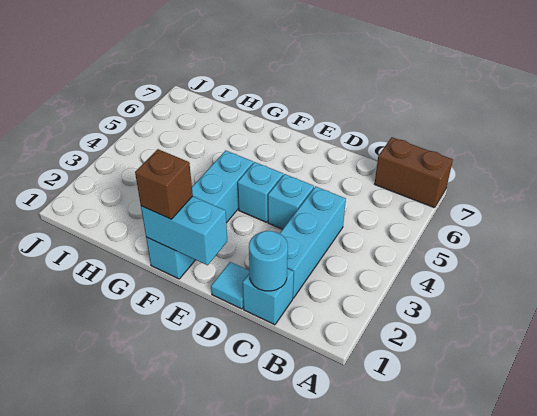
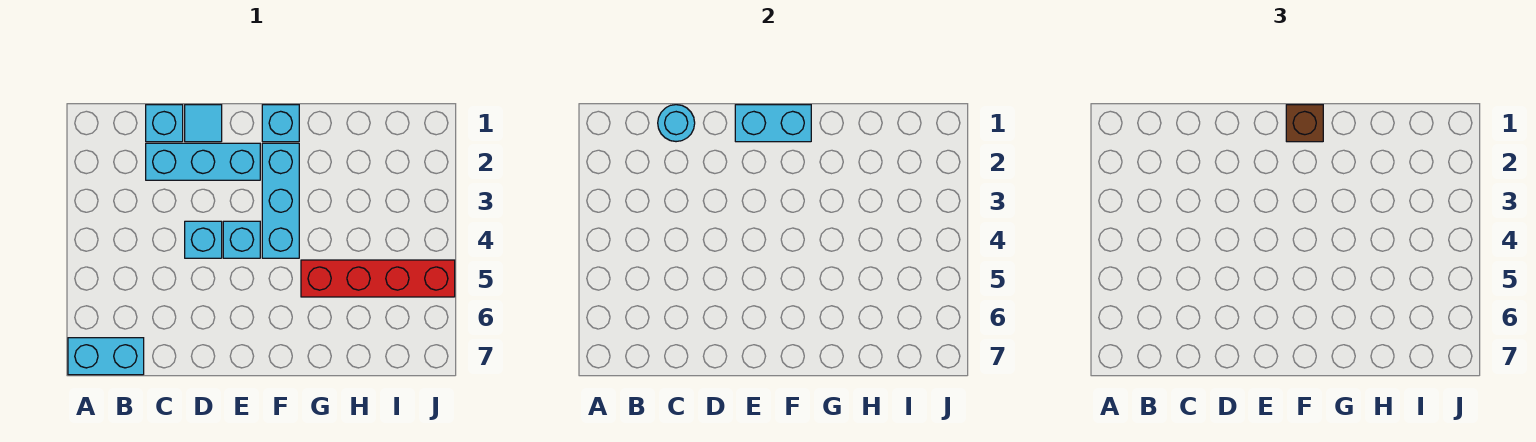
brown 1x2 brick [375,137,453,208] -> cyan 1x2 brick [68,338,144,375]
cyan 1x3 brick [280,186,346,298] -> cyan 1x3 brick turned to [146,143,260,180]
none -> red 1x4 brick [301,260,455,297]

